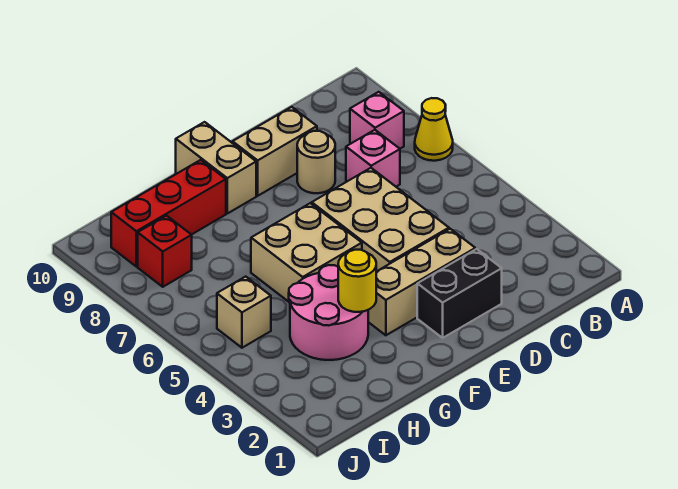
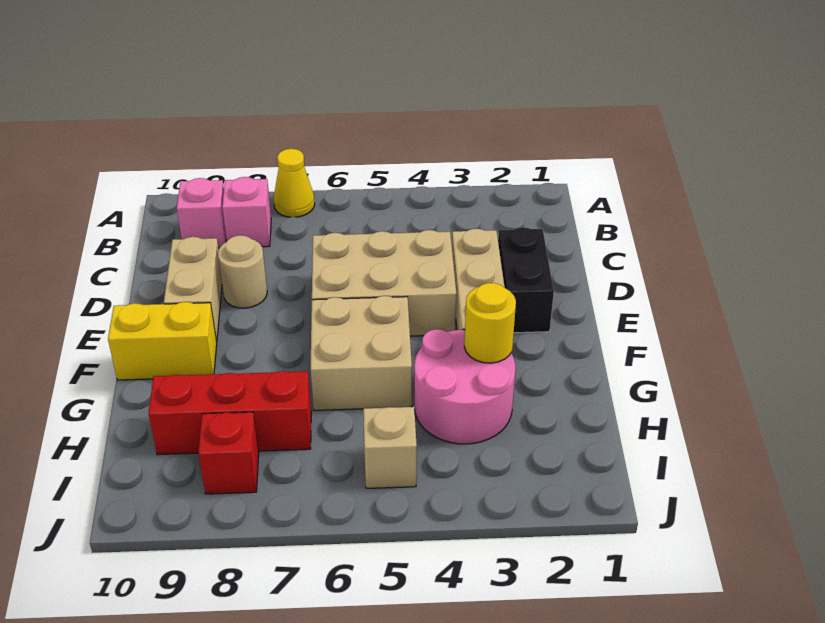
pink 1x1 brick [346,130,400,187] -> pink 1x1 brick moved to [177,178,226,248]
tan 1x2 brick [176,122,256,213] -> yellow 1x2 brick [108,302,217,380]
red 1x3 brick [111,160,226,267] -> red 1x3 brick turned to [148,371,311,455]

